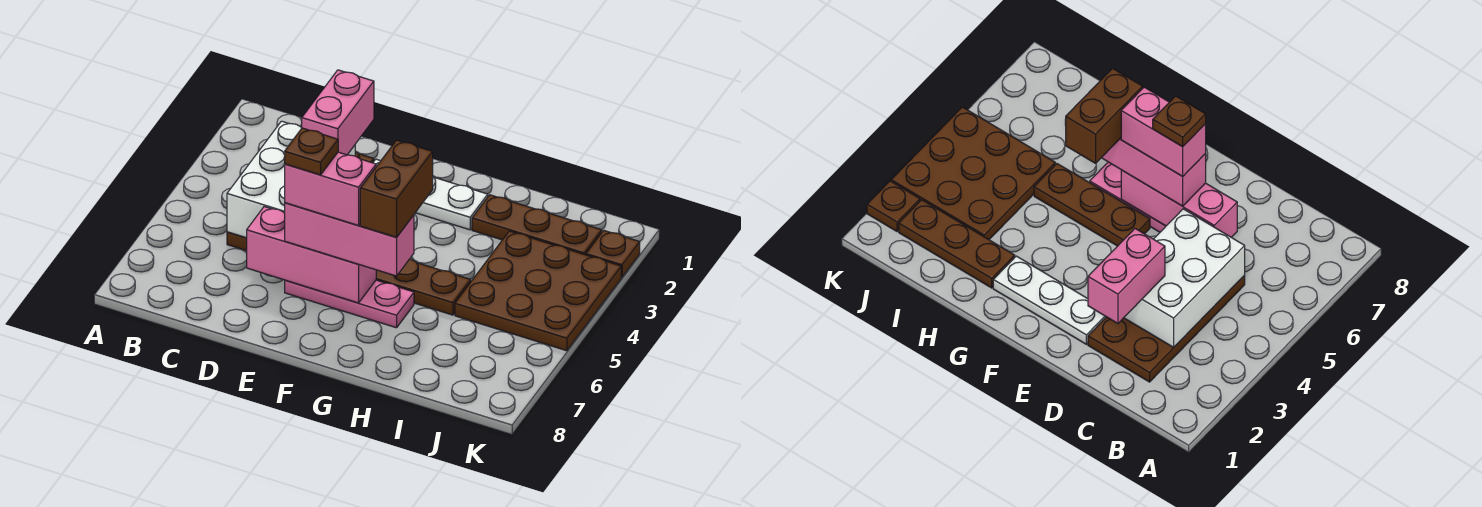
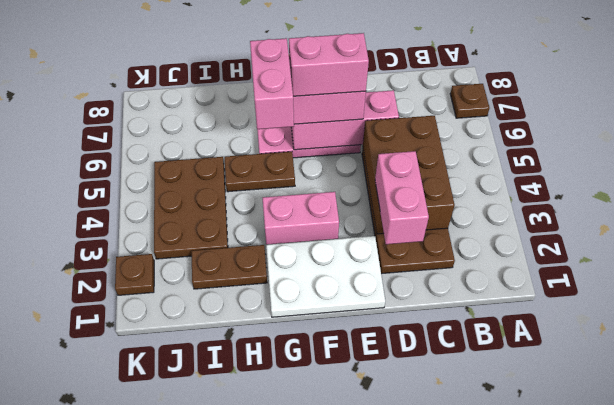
white 2x3 brick [227,121,355,238] -> brown 2x3 brick [363,116,455,234]
white 1x3 plate [373,159,488,230] -> white 2x3 plate [266,236,385,317]
brown 1x1 plate [285,128,338,175] -> brown 1x1 plate moved to [450,84,489,118]
none -> pink 1x2 brick [263,192,339,245]
brown 1x3 plate [376,259,471,315] -> brown 1x2 plate [225,152,295,192]
brown 1x2 brick [360,140,433,237] -> pink 1x2 brick [250,38,294,129]
brown 1x3 plate [472,195,602,255] -> brown 1x2 plate [191,245,267,289]
brown 3x3 plate [455,231,621,351] -> brown 2x3 plate [154,157,228,259]

